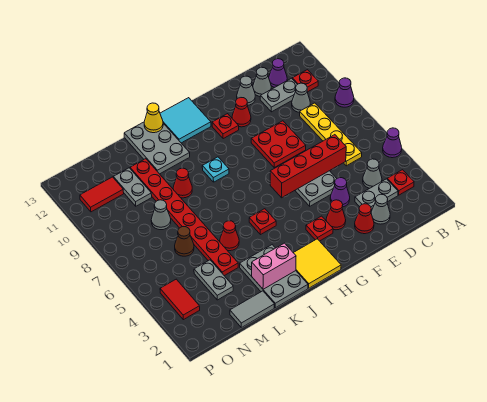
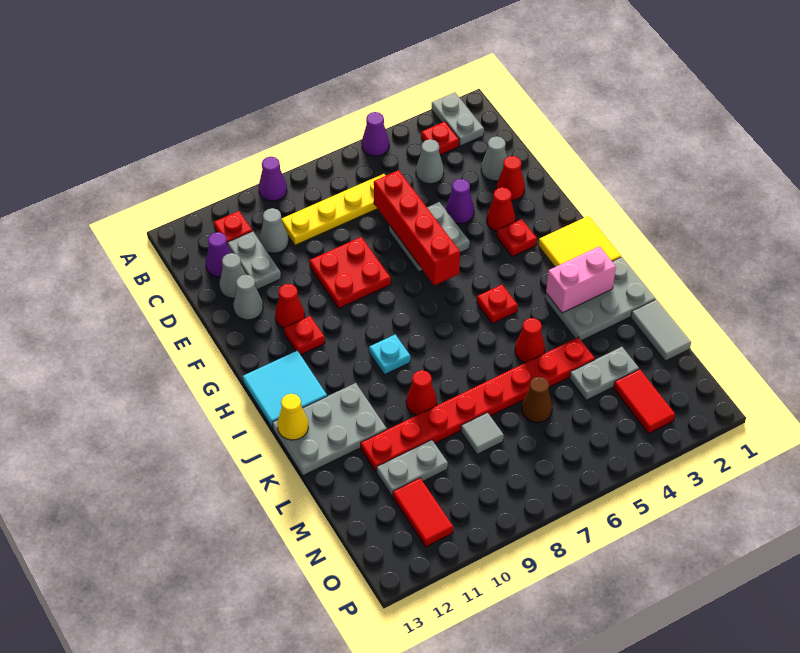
grey 1x2 plate [355,179,398,211] -> grey 1x2 plate moved to [432,92,484,146]
pink 1x2 brick [252,243,296,289] -> pink 1x2 brick turned to [546,246,616,313]
grey 1x1 cone [151,200,171,230] -> grey 1x1 tile [461,413,504,454]
red 1x2 tile [160,279,200,320] -> red 1x2 tile turned to [614,369,675,433]

